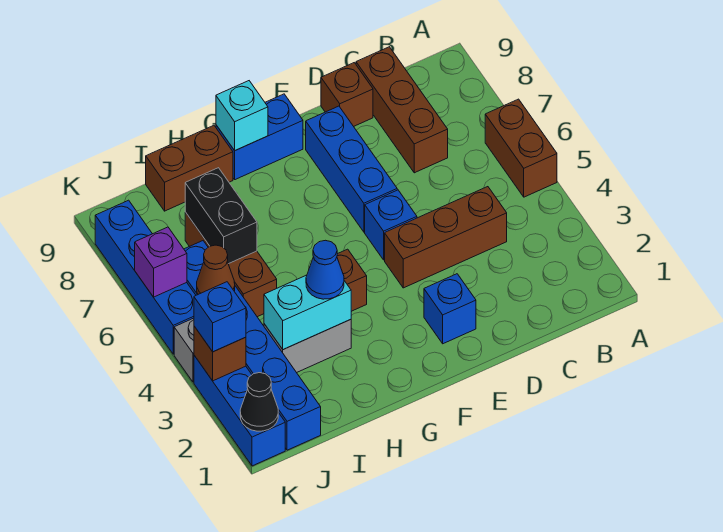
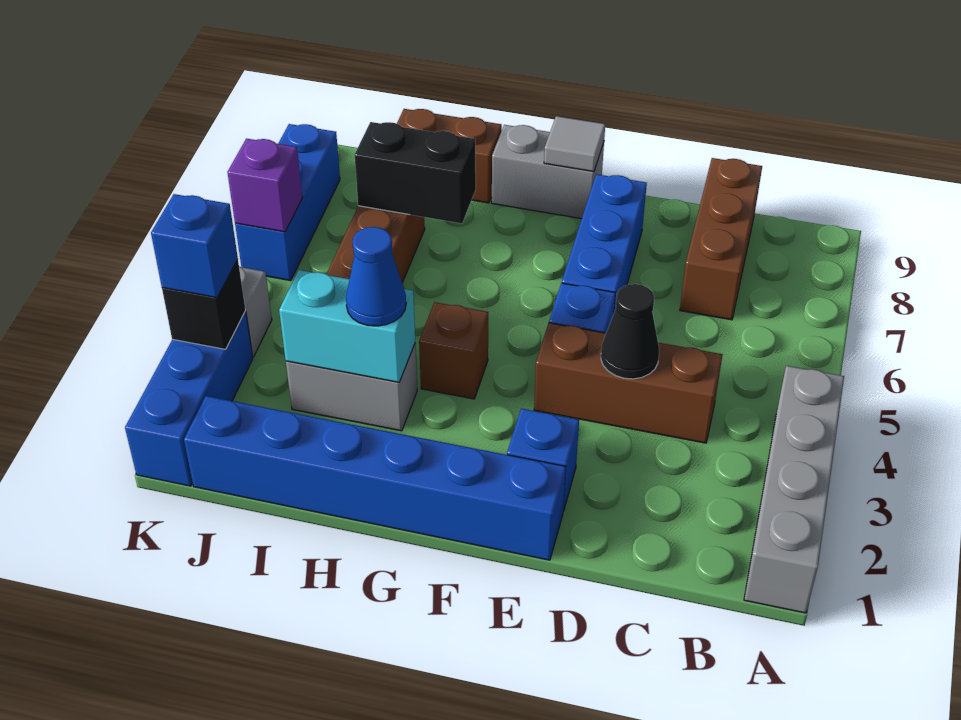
none -> grey 1x4 brick [744,366,844,613]
brown 1x2 brick [485,99,557,197] -> none
brown 1x1 brick [321,63,373,126] -> none
blue 1x2 brick [216,94,303,180] -> grey 1x2 brick [492,125,604,219]
none -> grey 1x1 tile [544,116,605,172]
cyan 1x1 brick [216,81,268,150] -> none
black 1x2 brick [185,168,257,264] -> black 1x2 brick turned to [355,122,476,223]
blue 1x6 brick [184,241,321,450] -> blue 1x6 brick turned to [184,396,566,560]
brown 1x1 cone [197,245,235,294] -> none
black 1x1 cone [240,373,278,431] -> black 1x1 cone moved to [601,284,659,379]
brown 1x1 brick [194,326,246,381] -> black 1x1 brick [162,260,245,349]
blue 1x4 brick [95,200,196,354] -> blue 1x3 brick [235,124,340,281]

